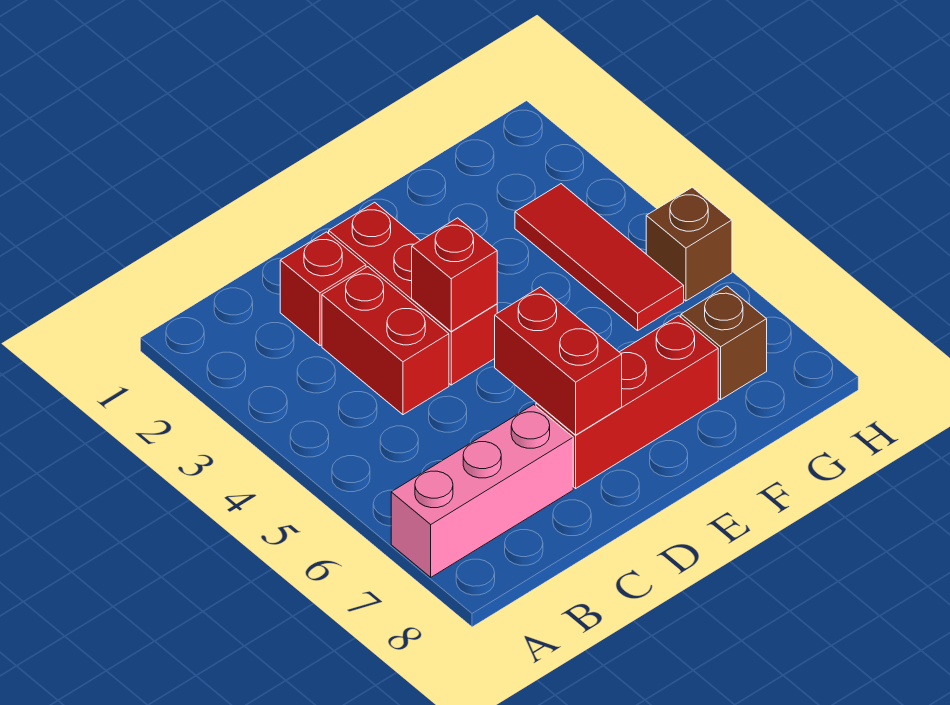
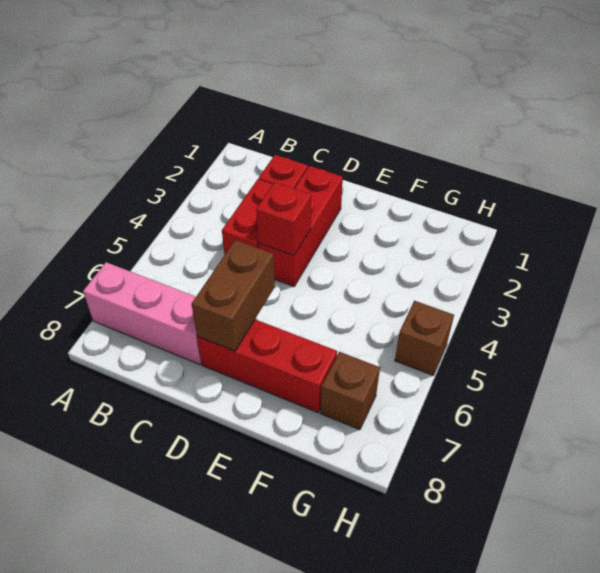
red 1x2 brick [495,287,622,435] -> brown 1x2 brick [192,240,275,351]
red 1x3 tile [515,184,684,330] -> none

